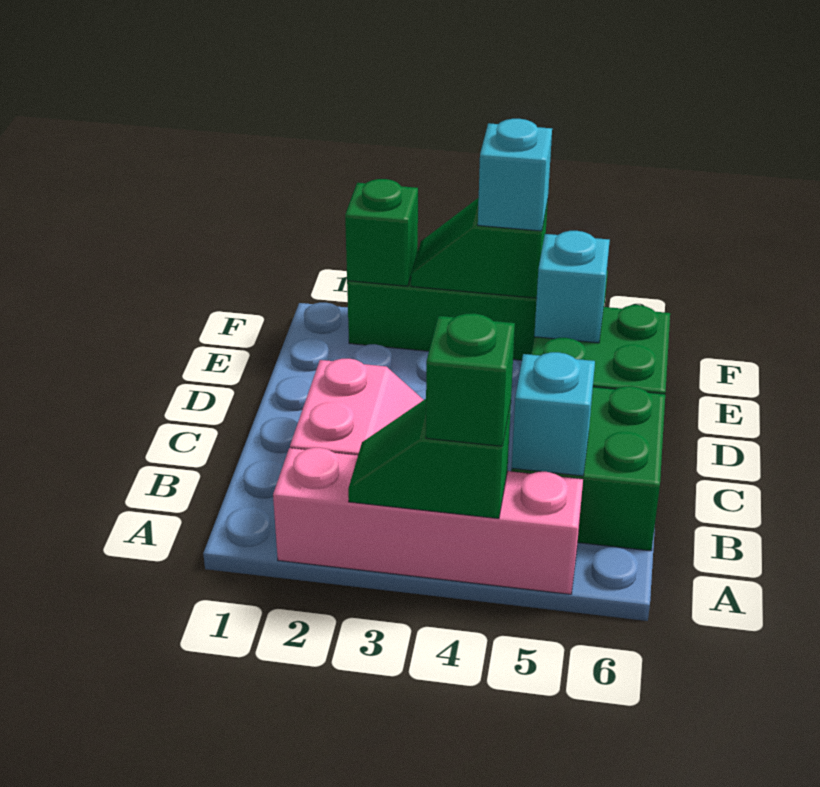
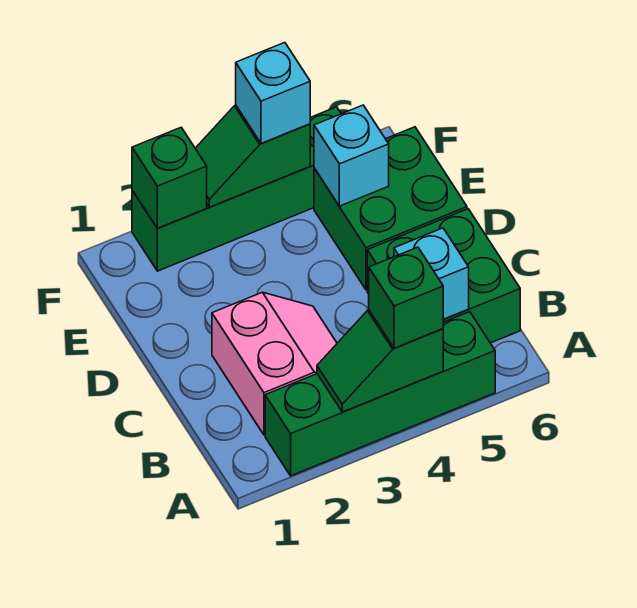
pink 1x4 brick [273,448,583,594] -> green 1x4 brick [265,312,495,476]

